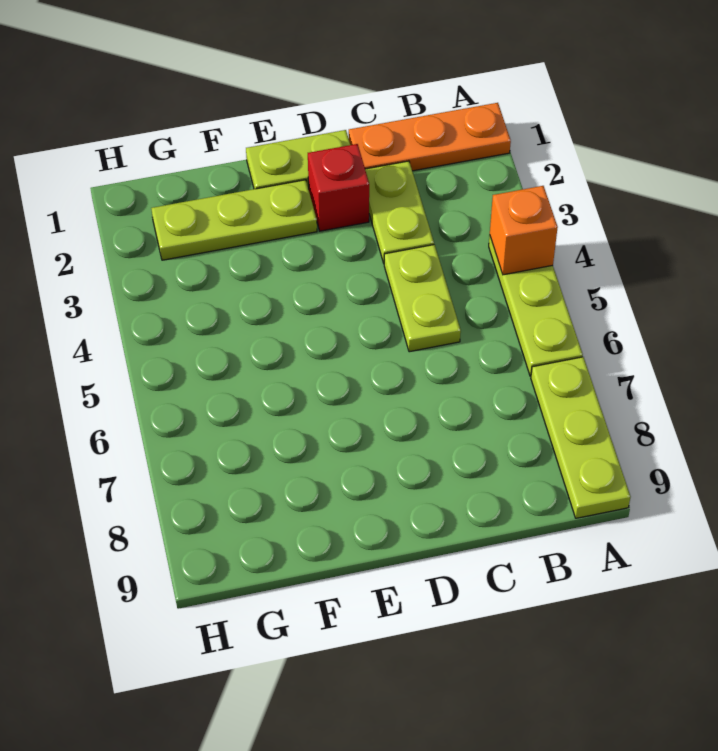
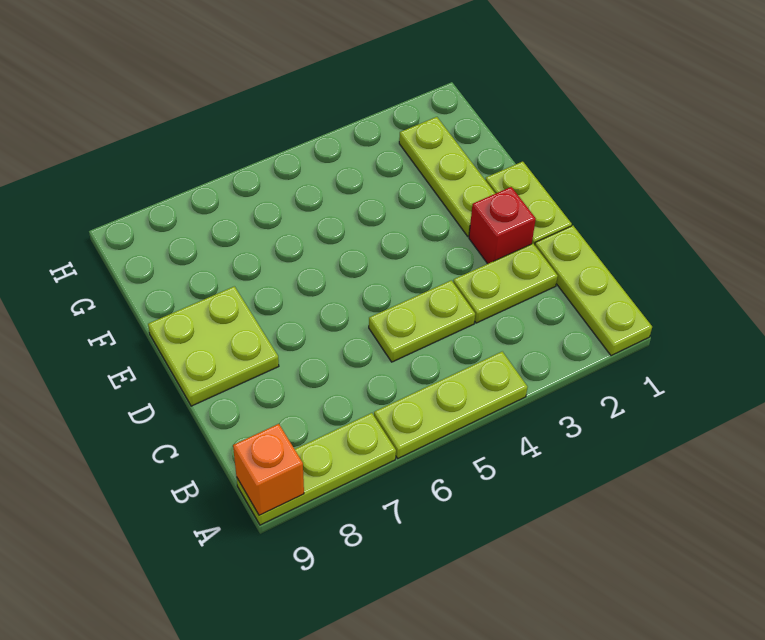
orange 1x3 plate [349,103,511,171] -> lime 1x3 plate [535,226,652,356]
orange 1x1 brick [490,186,558,275] -> orange 1x1 brick moved to [233,424,304,515]
none -> lime 2x2 plate [148,286,279,406]

